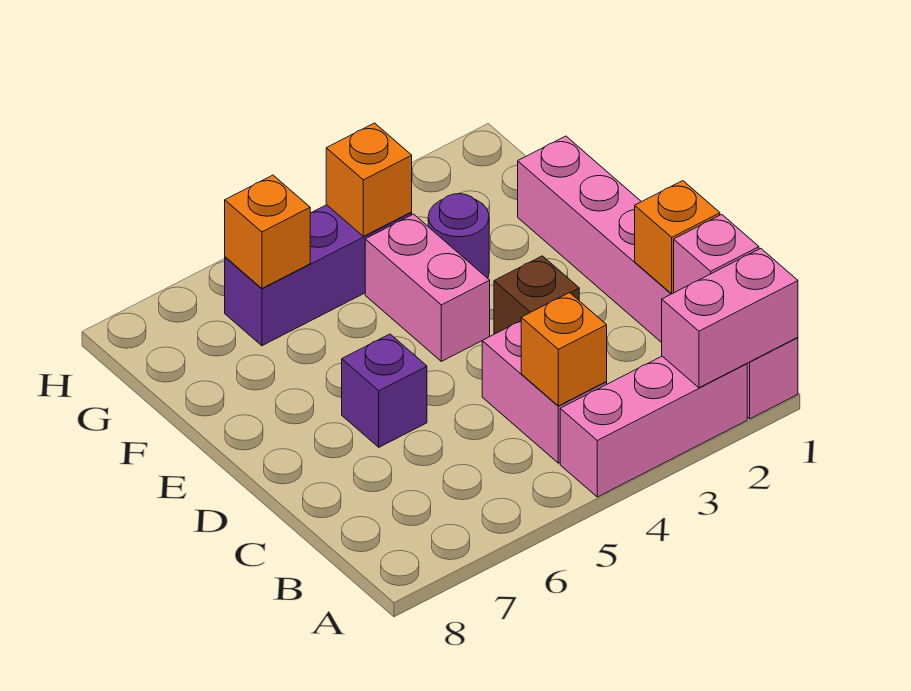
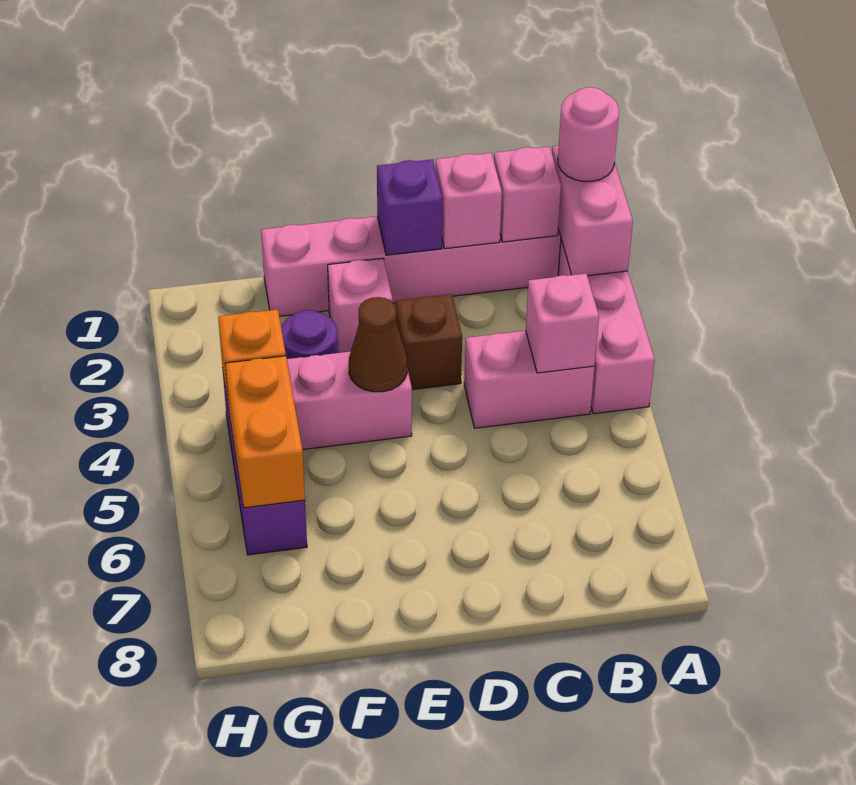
none -> pink 1x1 round brick [558,87,619,181]
orange 1x1 brick [521,293,607,406] -> pink 1x1 brick [526,274,599,373]
orange 1x1 brick [635,181,720,294] -> pink 1x1 brick [436,153,502,249]
purple 1x1 brick [342,334,427,447] -> purple 1x1 brick moved to [377,159,443,255]
none -> pink 1x1 brick [328,258,392,353]
none -> brown 1x1 cone [349,297,407,392]
orange 1x1 brick [225,175,310,288] -> orange 1x2 brick [225,356,305,508]

